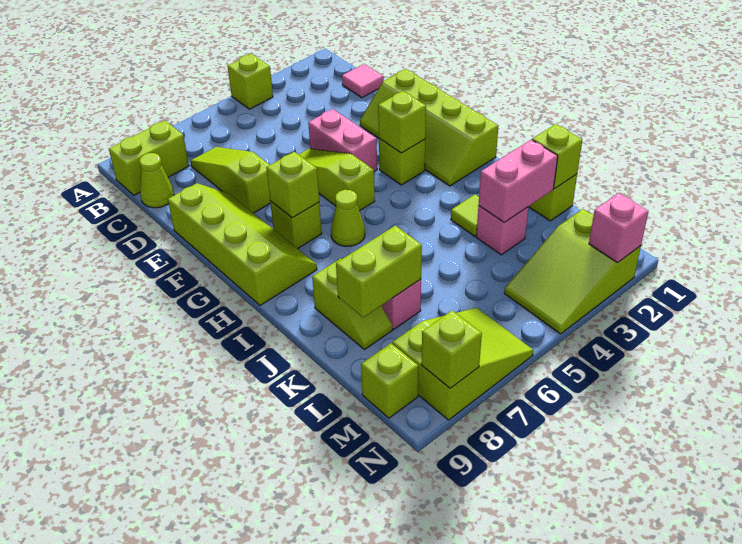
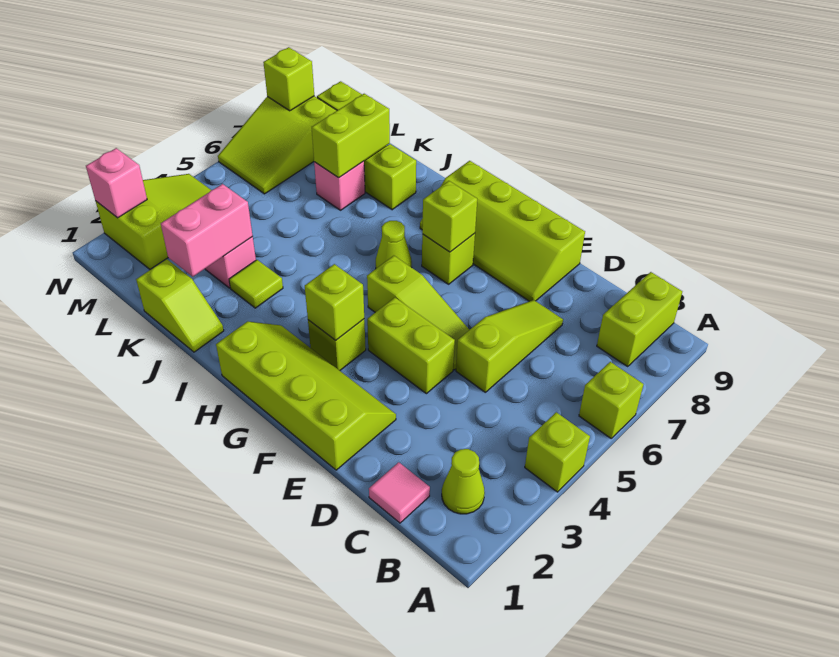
lime 1x3 slope [190,147,270,213] -> lime 1x3 slope turned to [456,300,563,392]
lime 1x1 cone [139,153,174,208] -> lime 1x1 cone moved to [442,449,485,514]
pink 1x2 brick [308,109,377,172] -> lime 1x2 brick [367,298,455,394]
lime 1x1 brick [532,124,582,189] -> lime 1x1 brick moved to [579,362,643,438]

